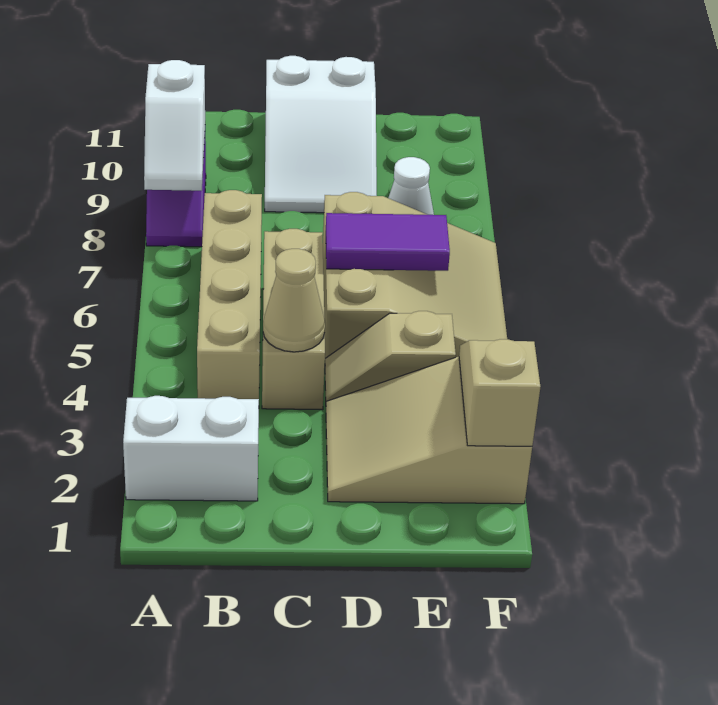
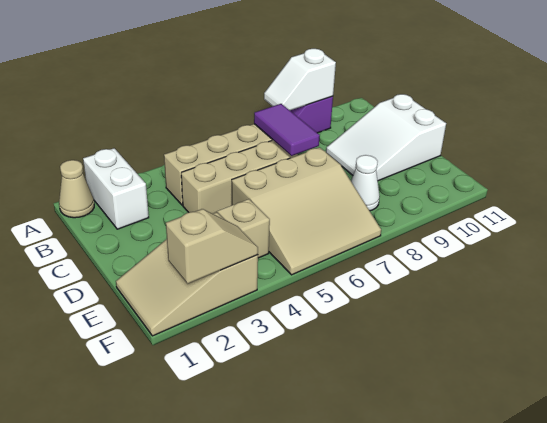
tan 1x1 cone [263,249,325,352] -> tan 1x1 cone moved to [59,160,94,218]
tan 2x3 slope [326,357,532,504] -> tan 2x3 slope turned to [116,212,258,336]
purple 1x2 tile [326,213,450,271] -> purple 1x2 tile moved to [254,104,320,156]

